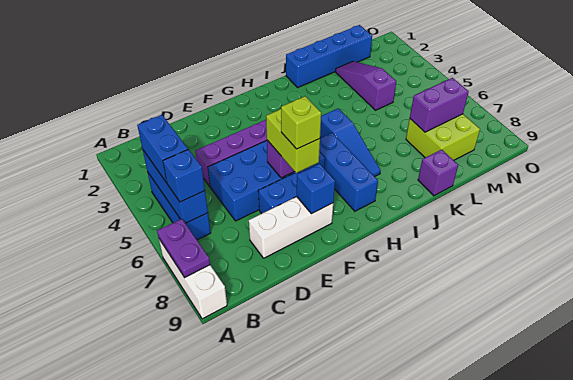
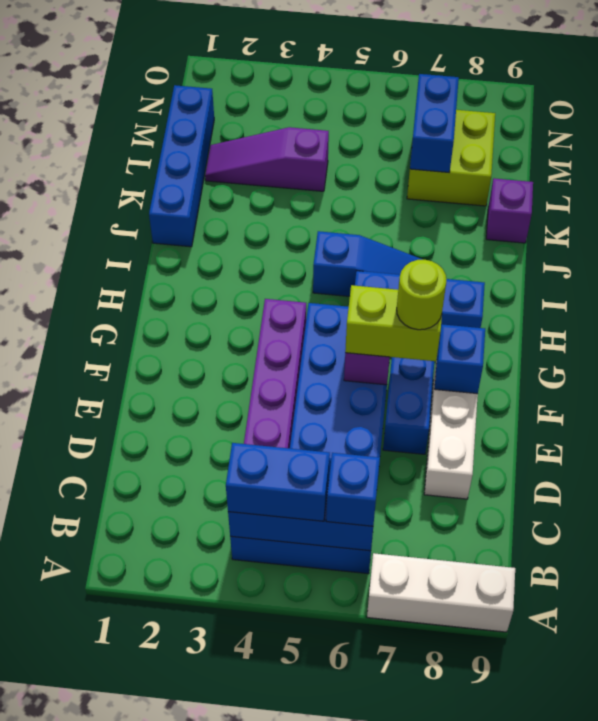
purple 1x2 plate [157,219,210,278] -> none
lime 1x1 brick [281,96,321,149] -> lime 1x1 round brick [397,260,446,330]
purple 1x2 brick [410,78,469,132] -> blue 1x2 brick [410,74,459,173]

